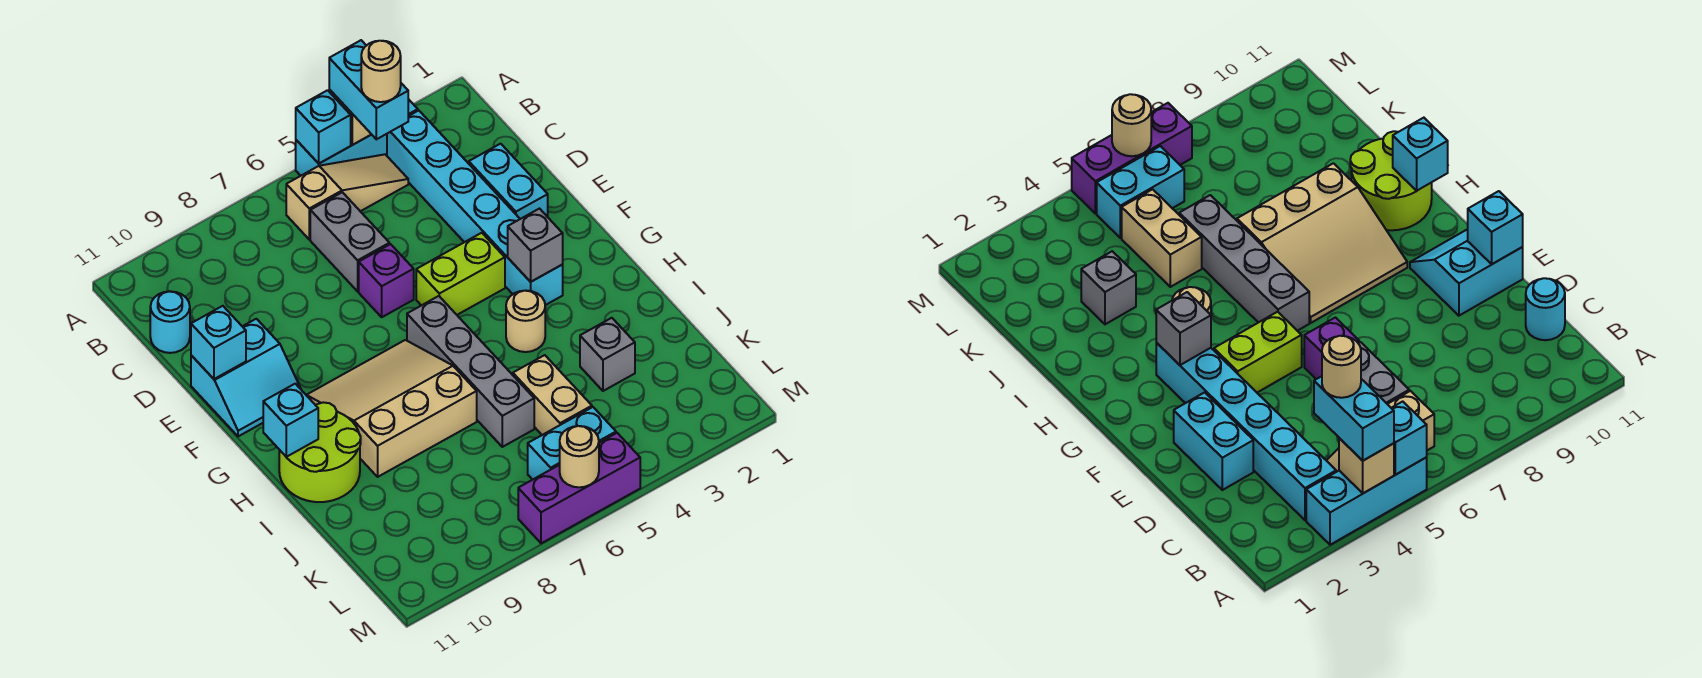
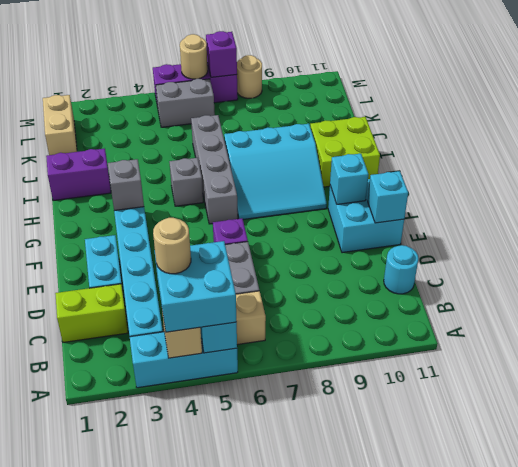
cyan 1x2 brick [329,40,408,139] -> cyan 2x2 brick [155,241,237,332]
cyan 2x2 slope [191,319,301,436] -> cyan 2x2 brick [328,179,404,253]
lime 1x2 brick [416,233,505,315] -> lime 1x2 brick moved to [55,284,128,342]
tan 3x3 slope [306,340,477,477] -> cyan 3x3 slope [224,124,327,219]
tan 1x1 round brick [506,291,545,352] -> tan 1x1 round brick moved to [237,55,262,98]
lime 2x2 round brick [279,402,361,502] -> lime 2x2 brick [310,117,380,187]
cyan 1x1 brick [263,384,318,457] -> cyan 1x1 brick moved to [330,154,369,204]
none -> purple 1x2 brick [46,148,111,201]
grey 1x1 brick [580,318,635,391] -> grey 1x1 brick moved to [169,158,203,206]
tan 1x2 brick [513,355,592,435] -> tan 1x2 brick moved to [43,95,77,155]
cyan 1x2 brick [528,407,616,480] -> grey 1x2 brick [156,79,215,127]
none -> purple 1x1 brick [206,31,237,77]

